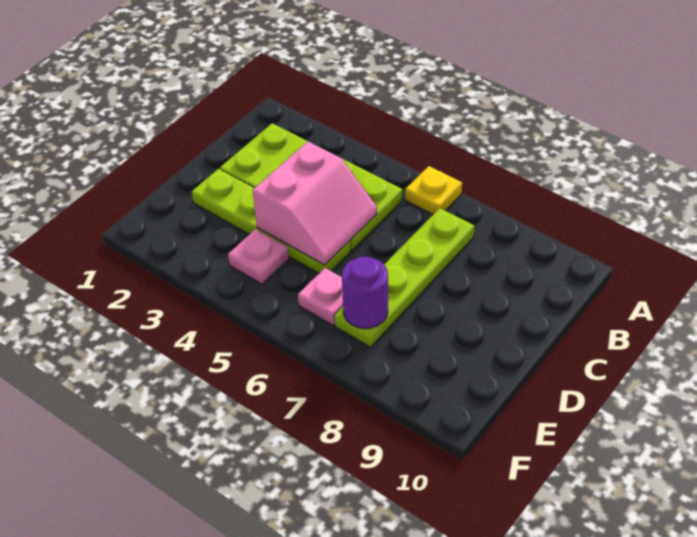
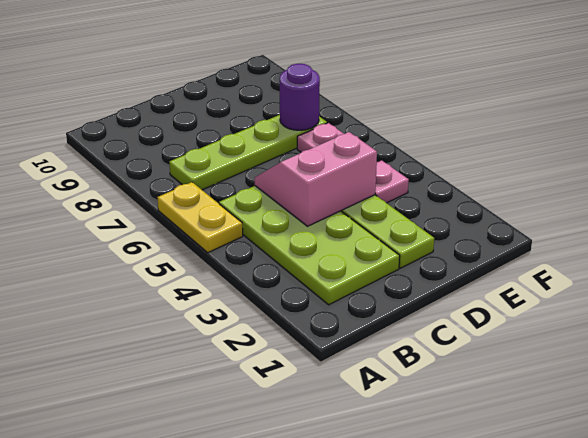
yellow 1x1 plate [405,166,462,214] -> yellow 1x2 plate [157,182,243,253]

